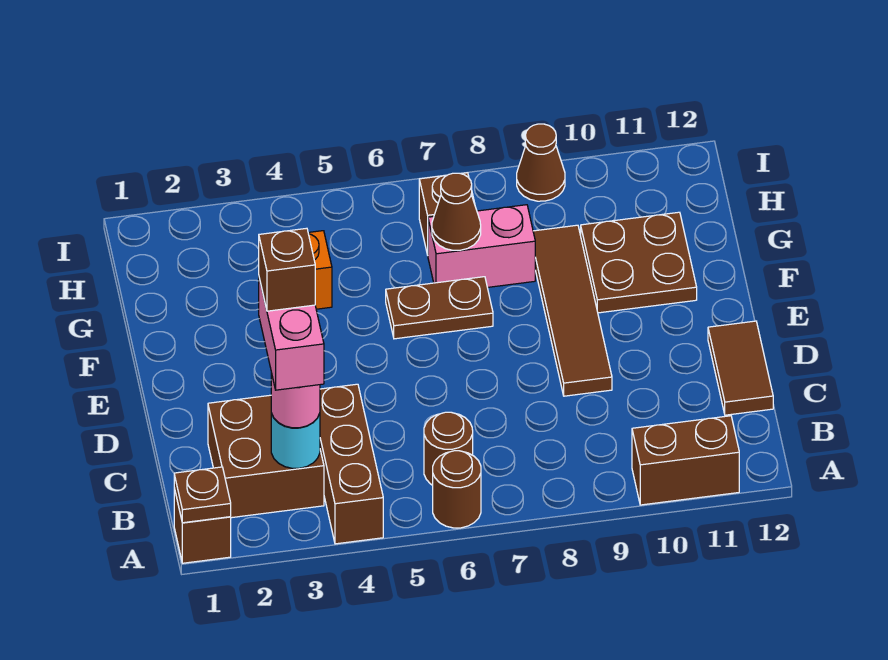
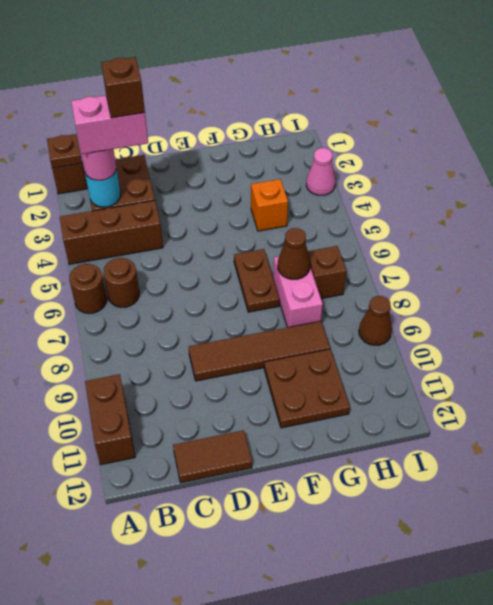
none -> pink 1x1 cone [306,148,336,195]

